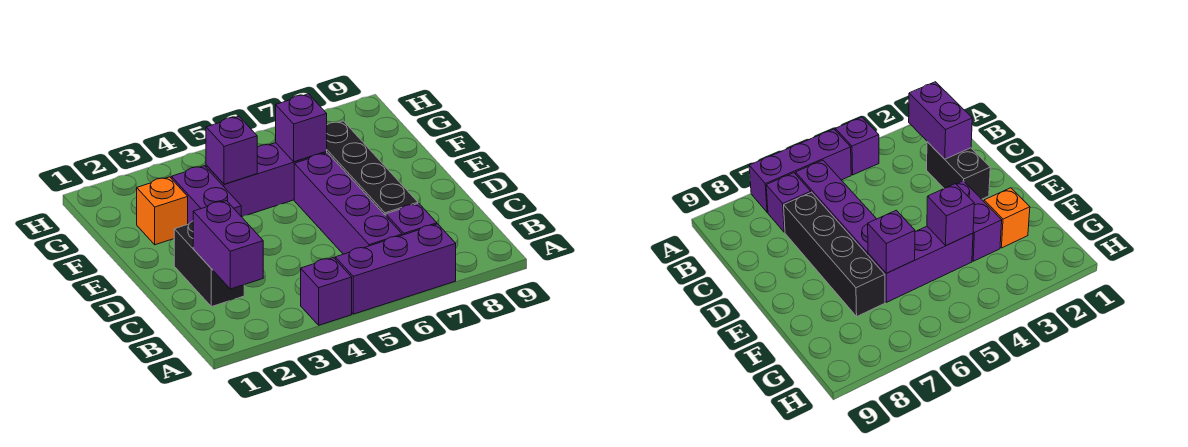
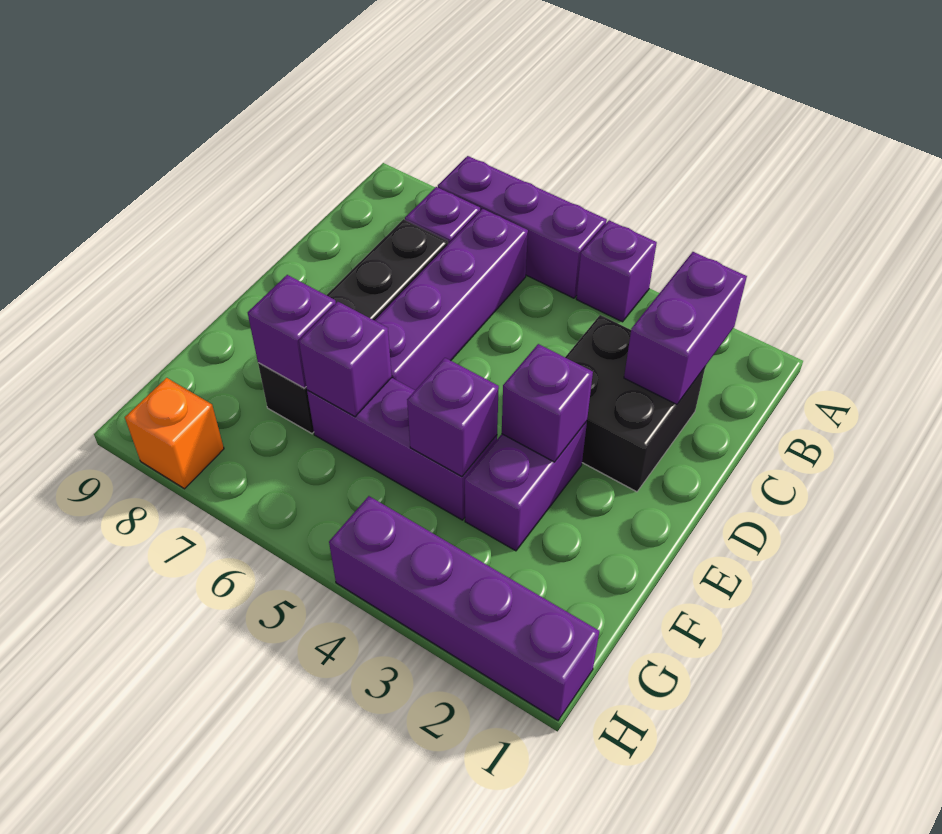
black 1x2 brick [174,221,244,307] -> black 2x2 brick [565,315,705,492]
none -> purple 1x1 brick [502,344,593,462]
orange 1x1 brick [137,177,188,245] -> orange 1x1 brick moved to [125,378,224,489]
none -> purple 1x1 brick [248,275,336,388]
none -> purple 1x4 brick [329,496,599,720]

